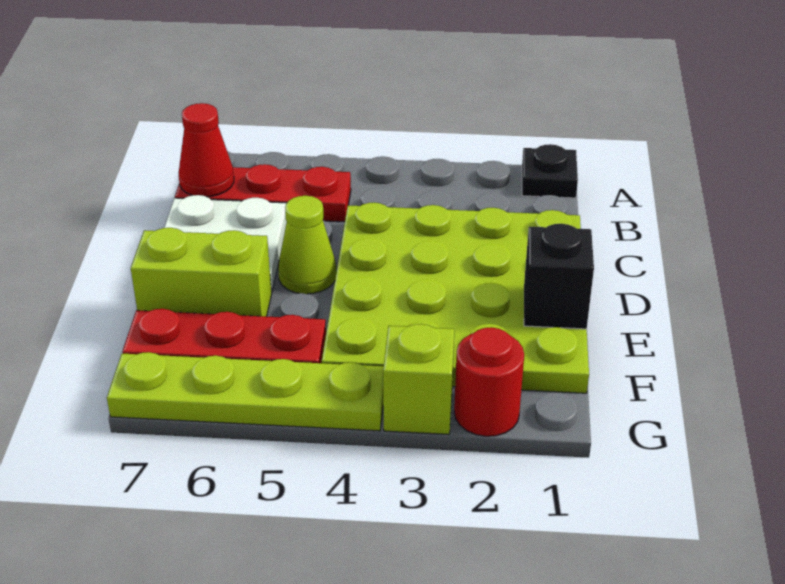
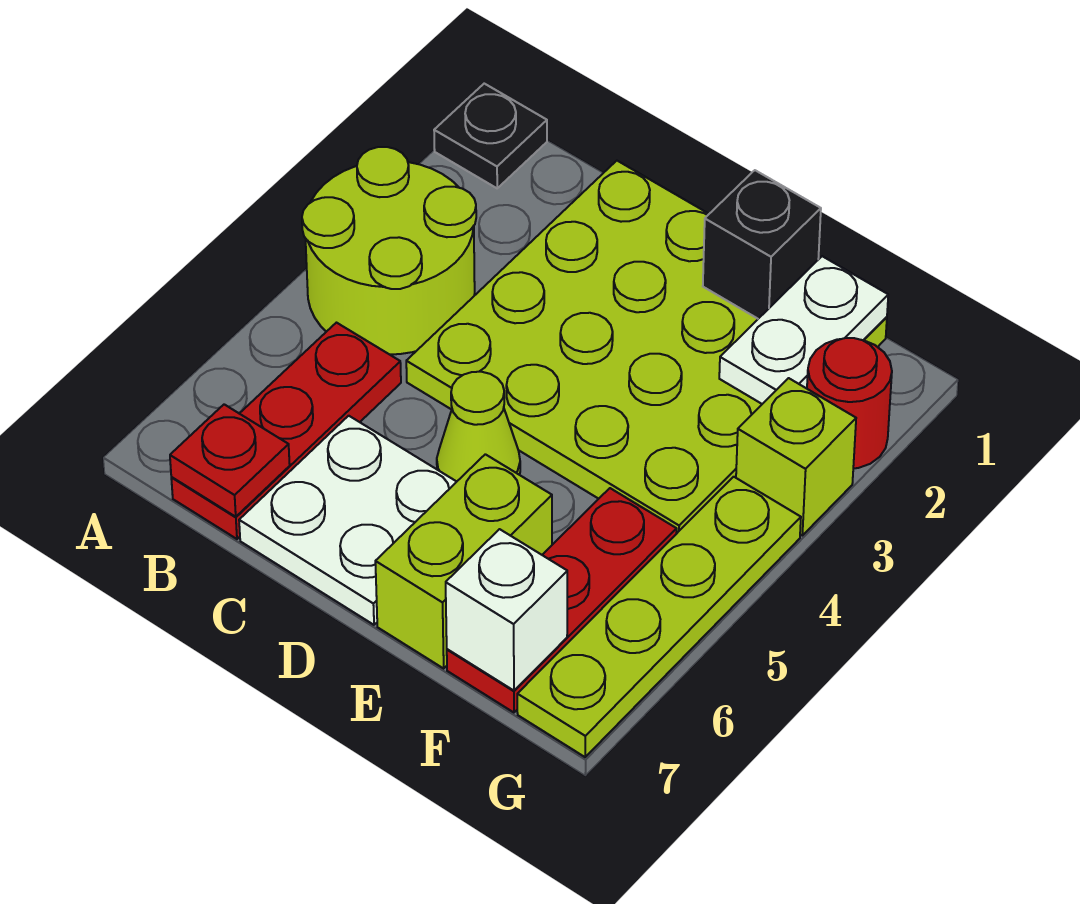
none -> lime 2x2 round brick [302,147,476,354]
red 1x1 cone [179,103,234,197] -> red 1x1 plate [170,404,290,517]
none -> white 1x2 plate [719,256,888,404]
none -> white 1x1 brick [446,529,567,691]

